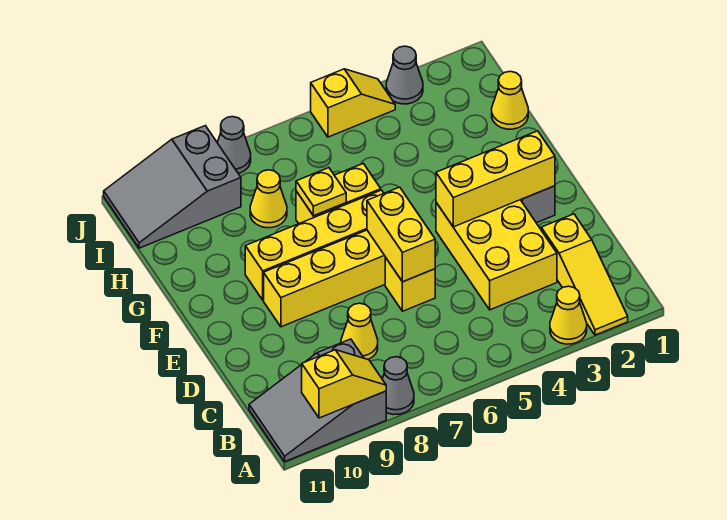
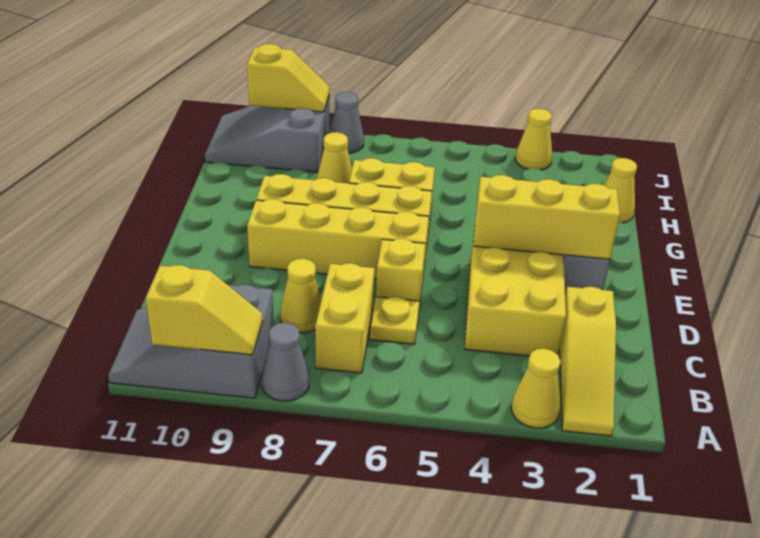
yellow 1x2 brick [367,187,435,282] -> yellow 1x2 brick moved to [315,263,375,373]
yellow 1x1 plate [296,168,346,216] -> yellow 1x1 plate moved to [370,297,419,344]
grey 1x1 cone [386,46,423,104] -> yellow 1x1 cone [515,109,552,170]
yellow 1x2 slope [311,69,395,137] -> yellow 1x2 slope moved to [247,44,330,112]

